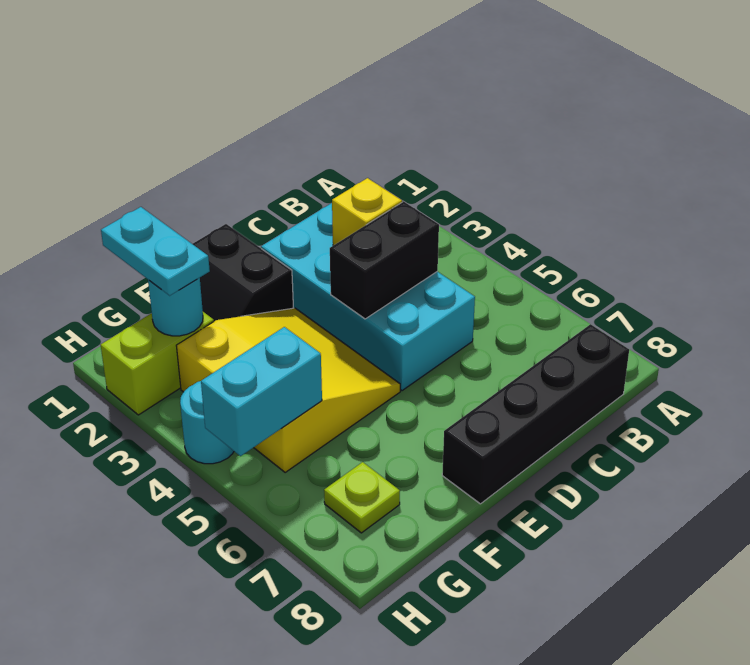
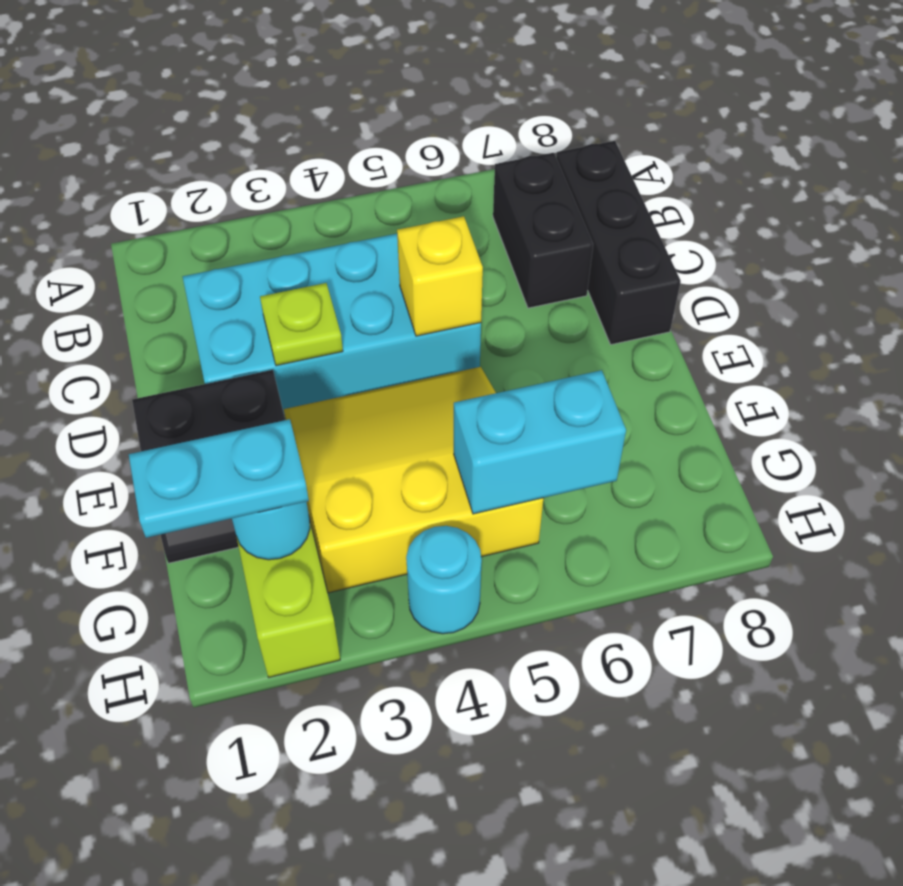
black 1x4 brick [442,324,629,504] -> black 1x3 brick [556,141,681,345]
yellow 1x1 brick [332,178,402,245] -> yellow 1x1 brick moved to [397,216,483,336]
black 1x2 brick [330,201,439,319] -> black 1x2 brick moved to [493,153,593,308]
cyan 1x2 brick [201,327,322,456] -> cyan 1x2 brick turned to [454,370,626,514]
lime 1x1 plate [324,462,400,533] -> lime 1x1 plate moved to [260,283,343,366]

